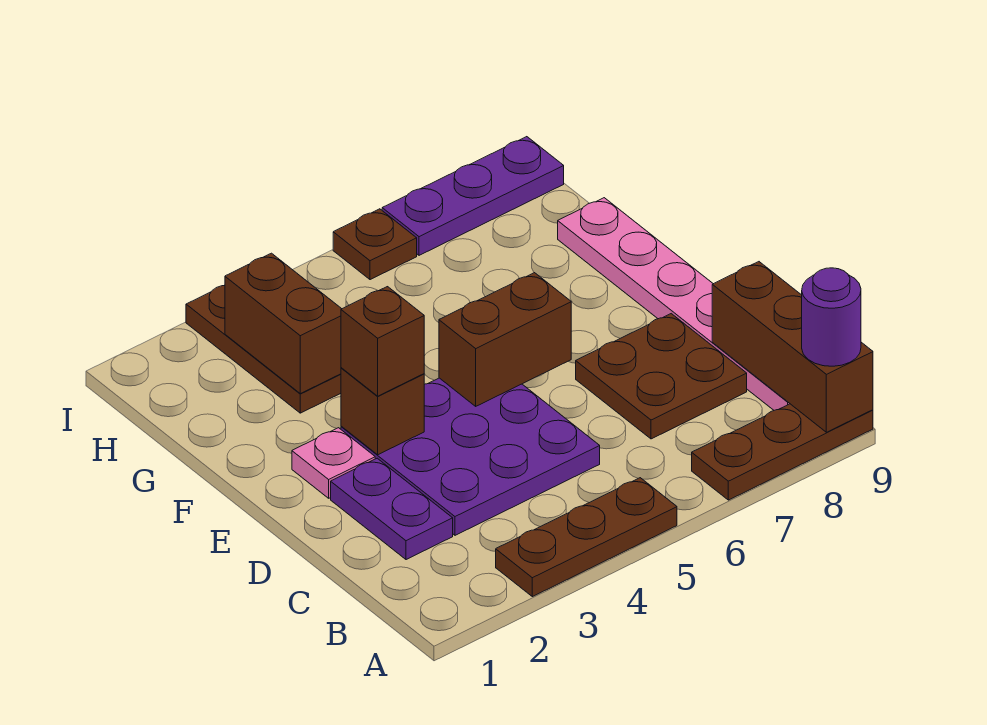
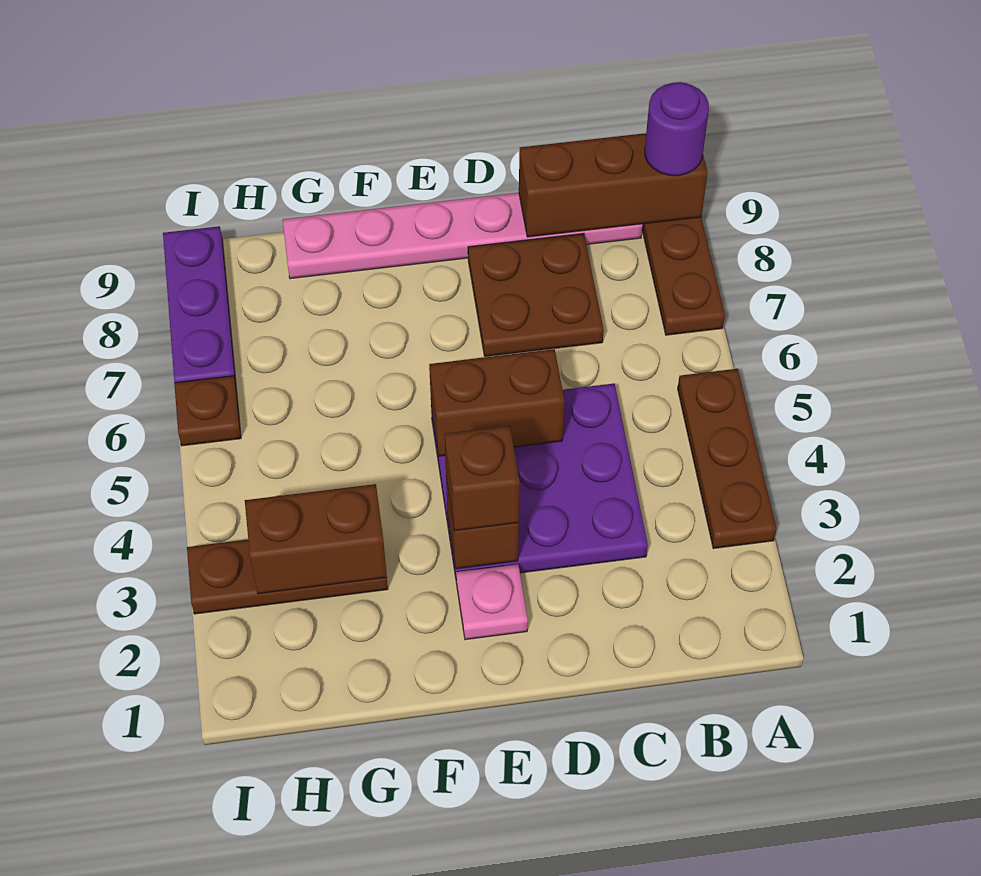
purple 1x2 plate [331,458,453,560] -> none
brown 1x2 brick [439,273,571,406] -> brown 1x2 brick turned to [429,349,565,456]

